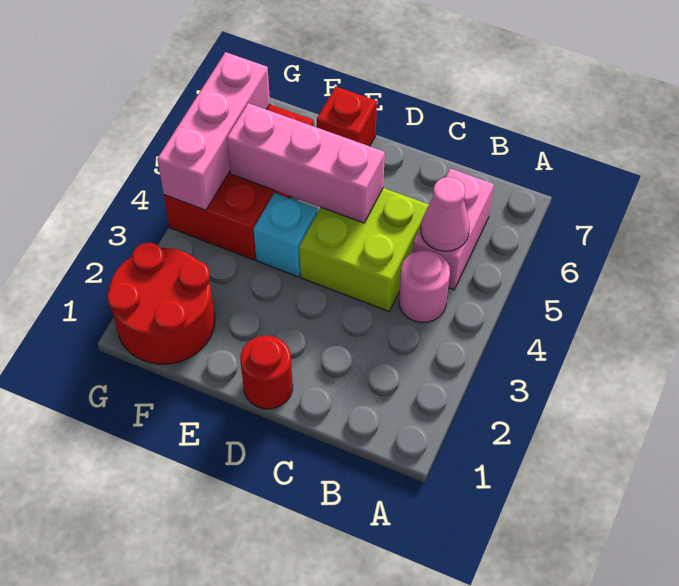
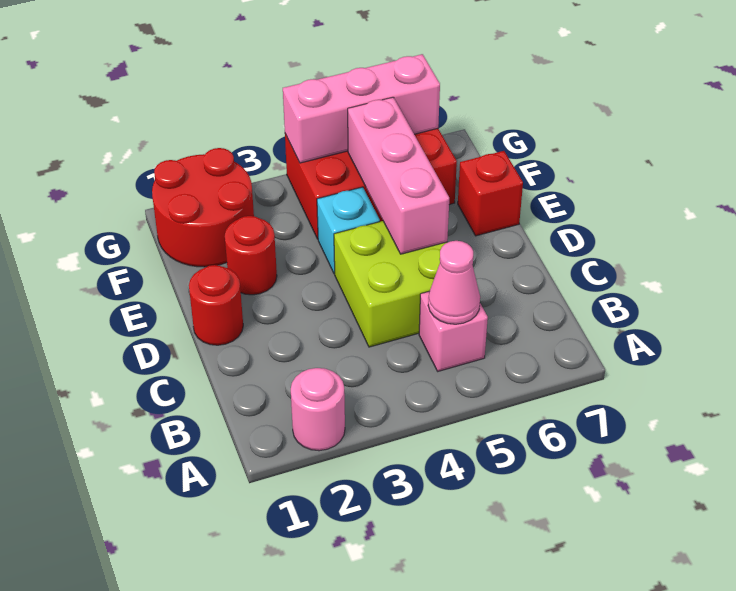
pink 1x1 round brick [399,250,450,323] -> pink 1x1 round brick moved to [291,368,345,451]
pink 1x2 brick [412,168,494,290] -> pink 1x1 brick [419,292,488,371]
none -> red 1x1 round brick [225,216,277,295]

